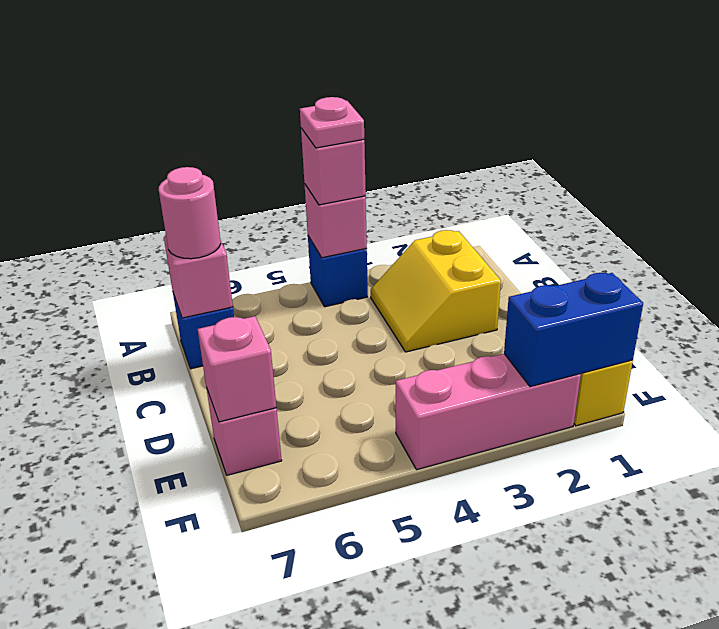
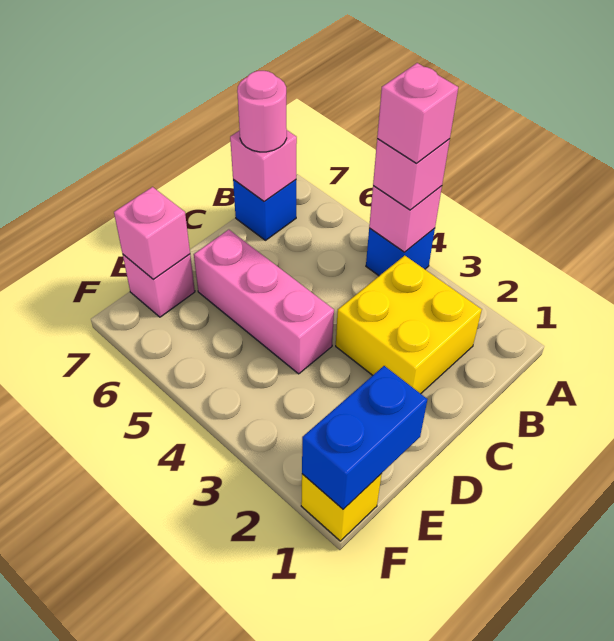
pink 1x1 plate [300,97,364,148] -> pink 1x1 brick [377,63,458,163]
yellow 2x2 slope [371,230,501,352] -> yellow 2x2 brick [336,256,482,394]
blue 1x2 brick [504,273,643,387] -> blue 1x2 brick turned to [302,366,427,509]
pink 1x3 brick [396,354,581,470] -> pink 1x3 brick moved to [194,230,334,374]

